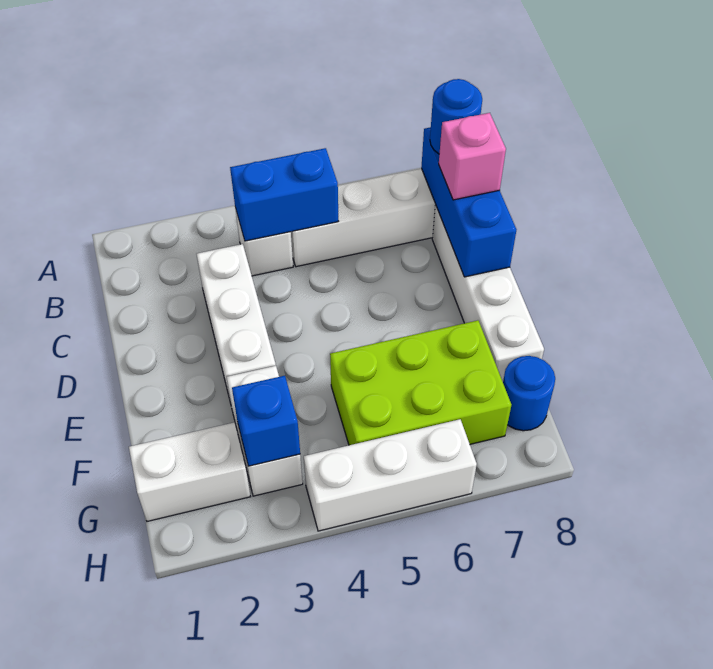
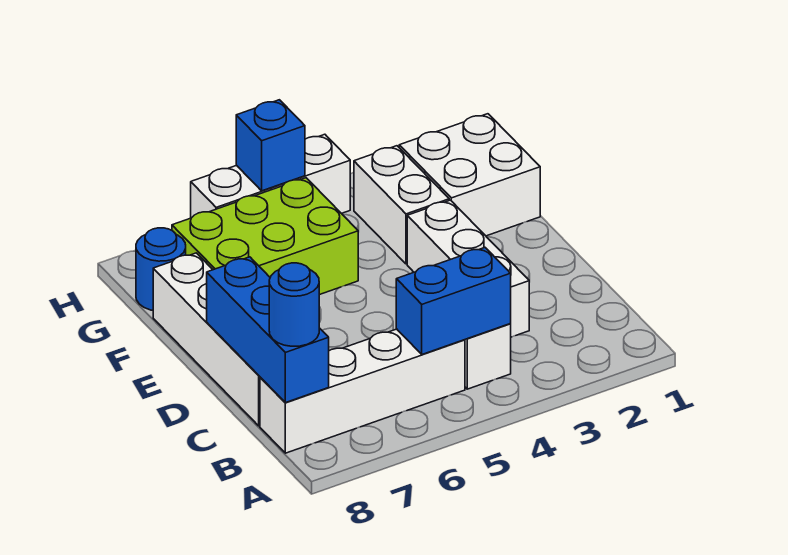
pink 1x1 brick [439,113,506,200] -> none
white 1x2 brick [129,422,251,521] -> white 2x2 brick [399,114,540,236]
blue 1x1 brick [232,376,300,466] -> blue 1x1 brick moved to [236,100,305,191]

